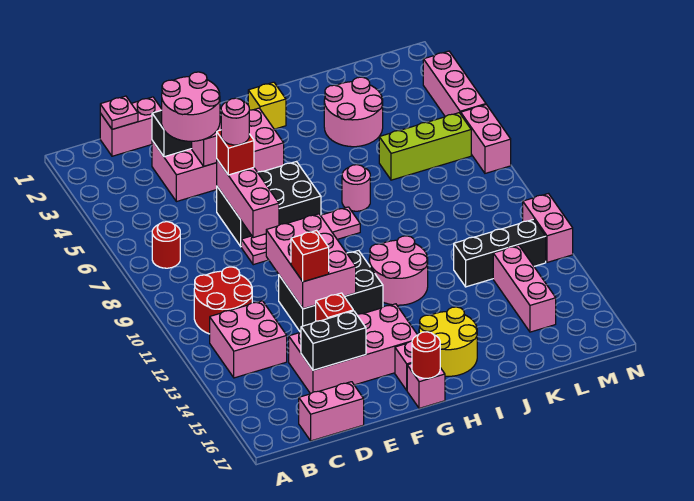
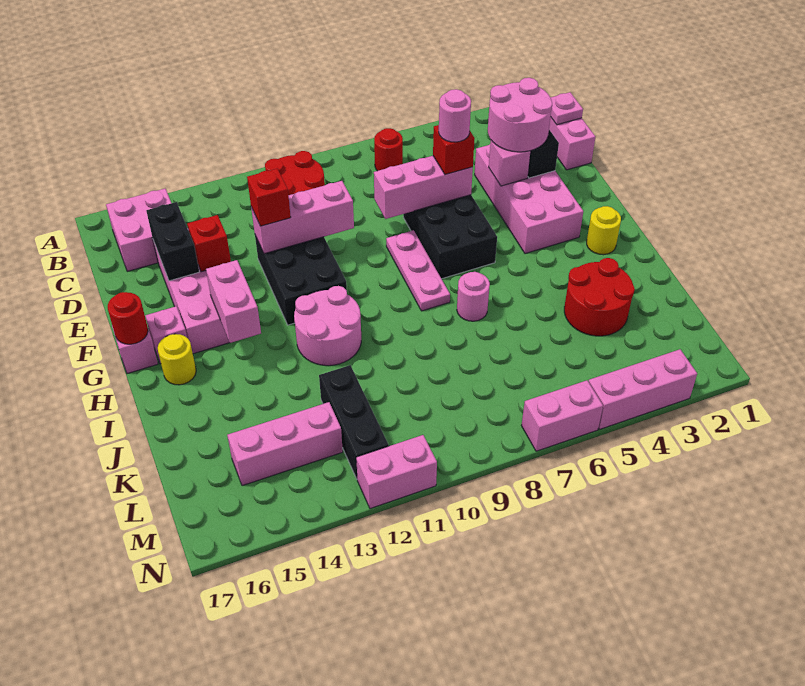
pink 2x2 brick [210,301,287,378] -> pink 2x2 brick moved to [106,189,171,271]
pink 1x2 brick [299,382,364,441] -> pink 1x2 brick moved to [206,260,261,343]
pink 1x4 plate [241,207,360,265] -> pink 1x3 plate [386,230,450,311]
pink 2x3 brick [266,214,356,309] -> pink 1x3 brick [251,181,354,254]
yellow 1x1 brick [248,82,286,129] -> yellow 1x1 round brick [587,206,621,255]
yellow 2x2 round brick [419,307,477,376] -> yellow 1x1 round brick [158,334,196,385]
pink 2x2 round brick [324,77,383,147] -> red 2x2 round brick [564,258,635,336]
lime 1x3 brick [379,113,471,180] -> none

